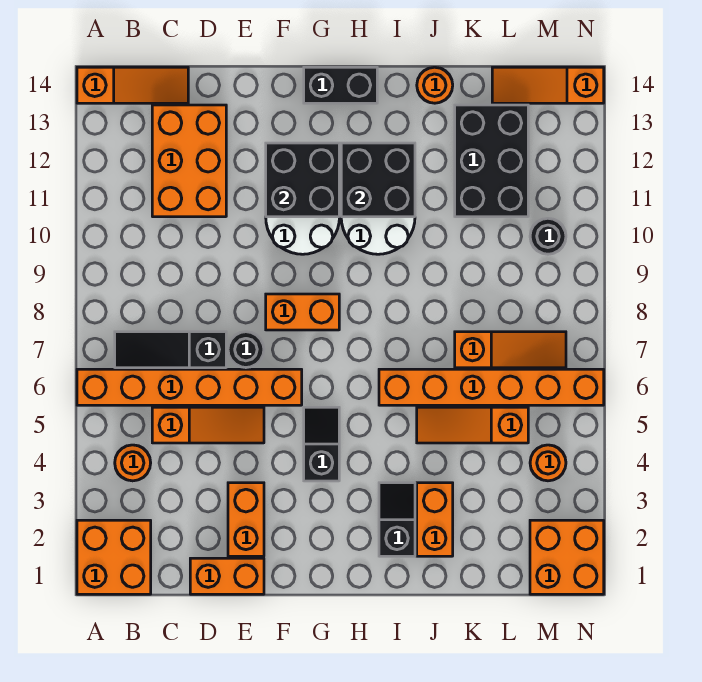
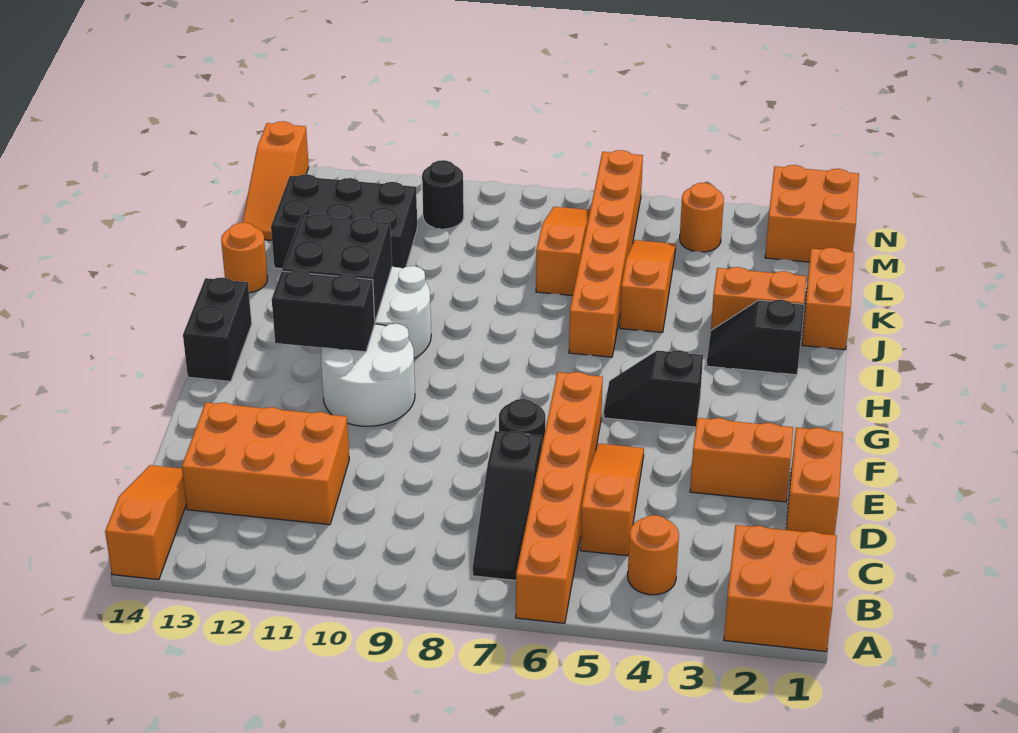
orange 1x2 brick [266,294,339,330] -> orange 1x2 brick moved to [802,248,854,350]
black 2x2 brick [266,143,339,217] -> black 1x2 brick [272,270,375,352]
orange 1x3 slope [417,407,528,443] -> orange 1x3 slope turned to [620,240,676,332]

